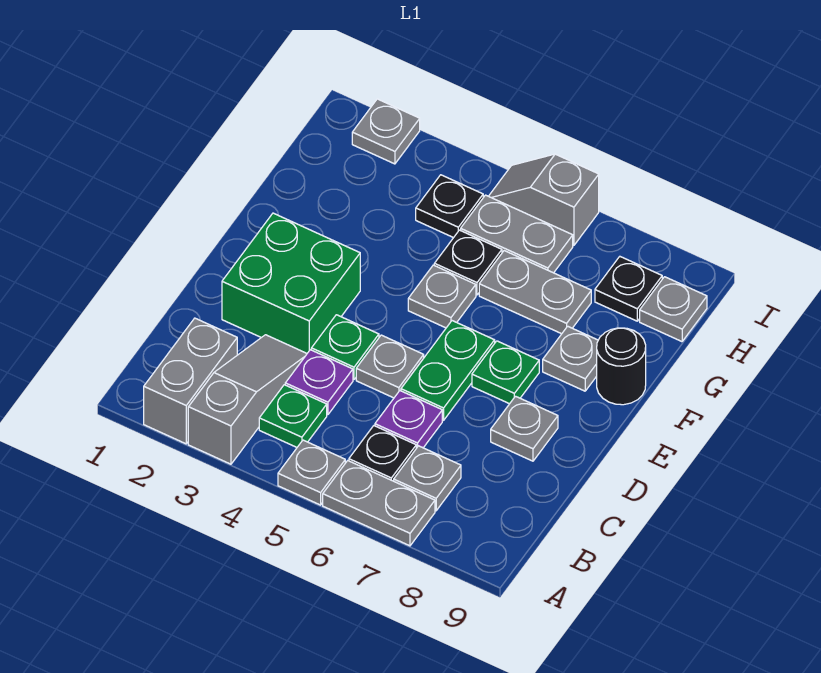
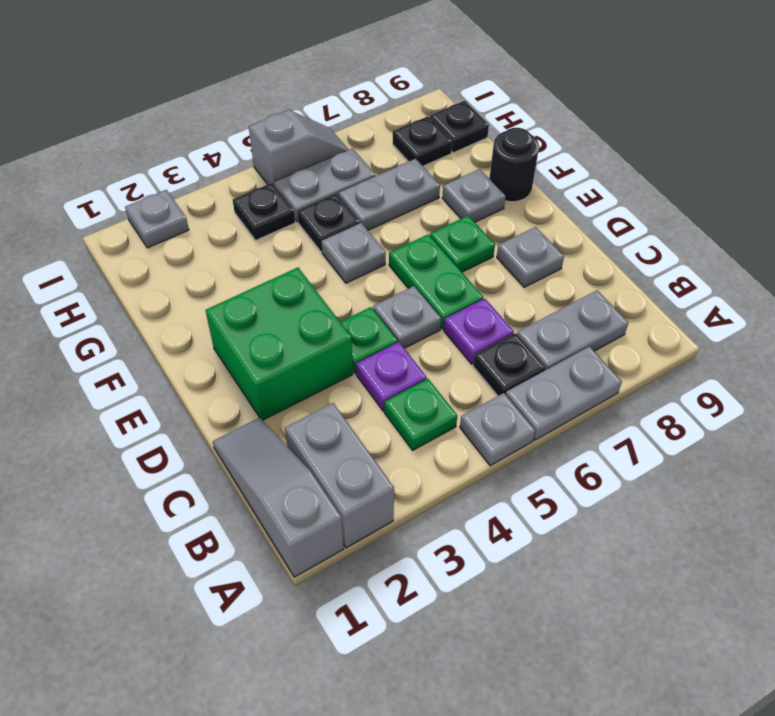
grey 1x3 slope [188,335,307,464] -> grey 1x3 slope moved to [213,418,343,577]
grey 1x1 plate [394,446,461,511] -> grey 1x2 plate [517,290,628,370]
grey 1x1 plate [640,277,707,342] -> black 1x1 plate [430,101,489,153]
grey 1x2 slope [489,154,599,245] -> grey 1x2 slope turned to [249,110,349,185]

